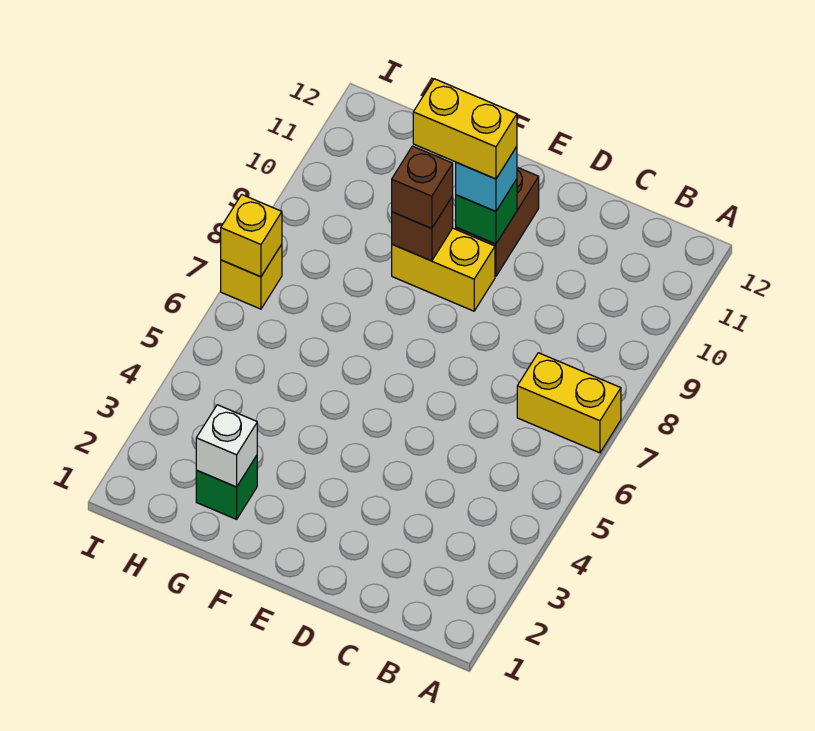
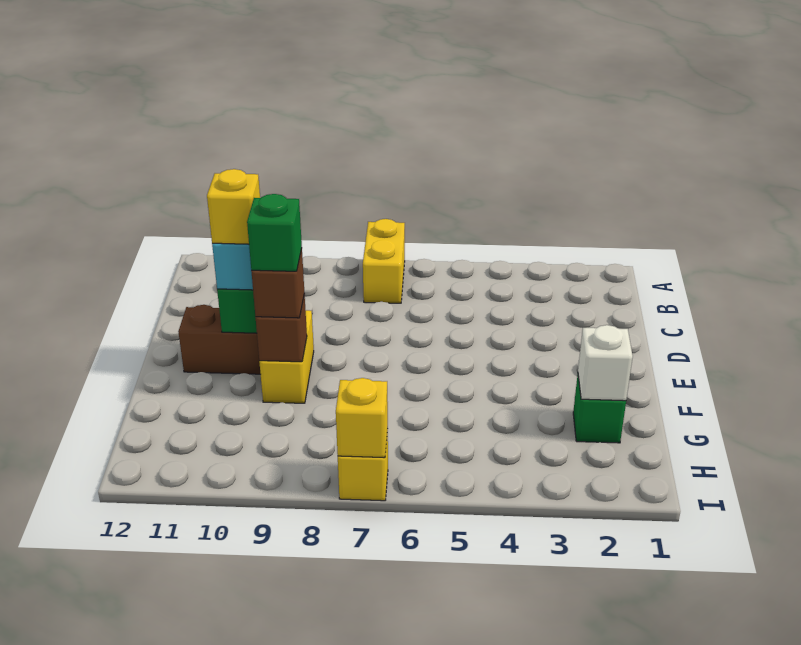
yellow 1x2 brick [413,79,517,179] -> yellow 1x1 brick [207,169,260,244]
none -> green 1x1 brick [247,194,302,271]

